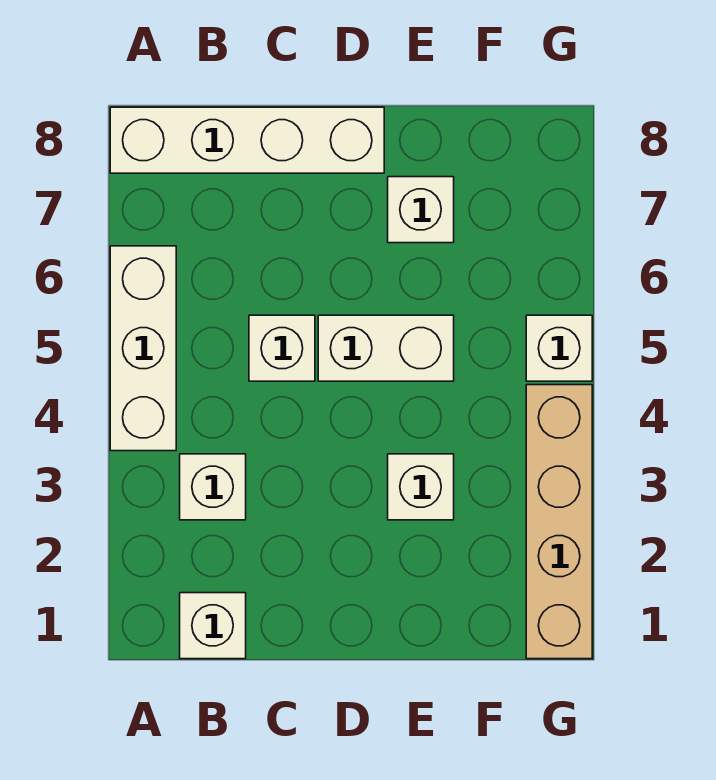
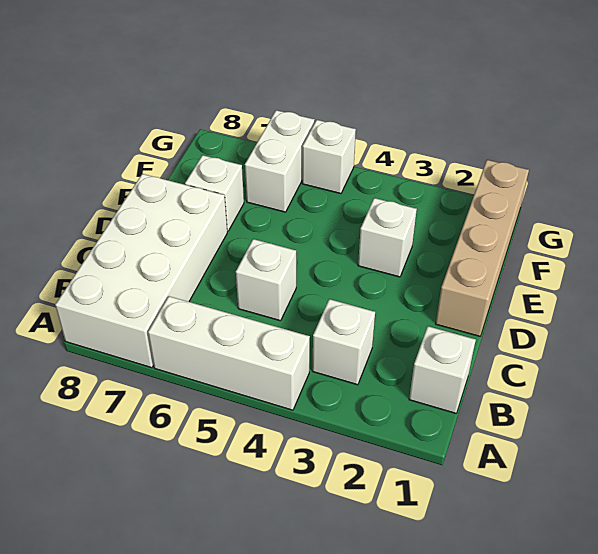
white 1x4 brick [110,107,384,173] -> white 2x4 brick [55,174,227,368]
white 1x2 brick [318,315,454,381] -> white 1x2 brick moved to [245,110,314,212]
tan 1x4 brick [526,385,592,659] -> tan 1x4 brick turned to [436,160,529,336]

